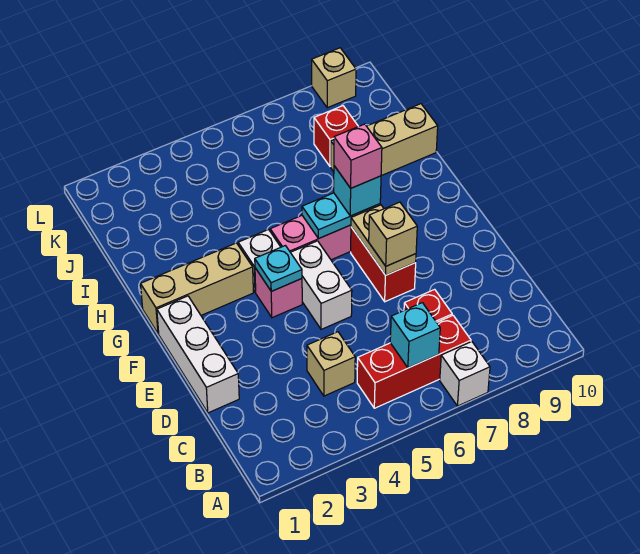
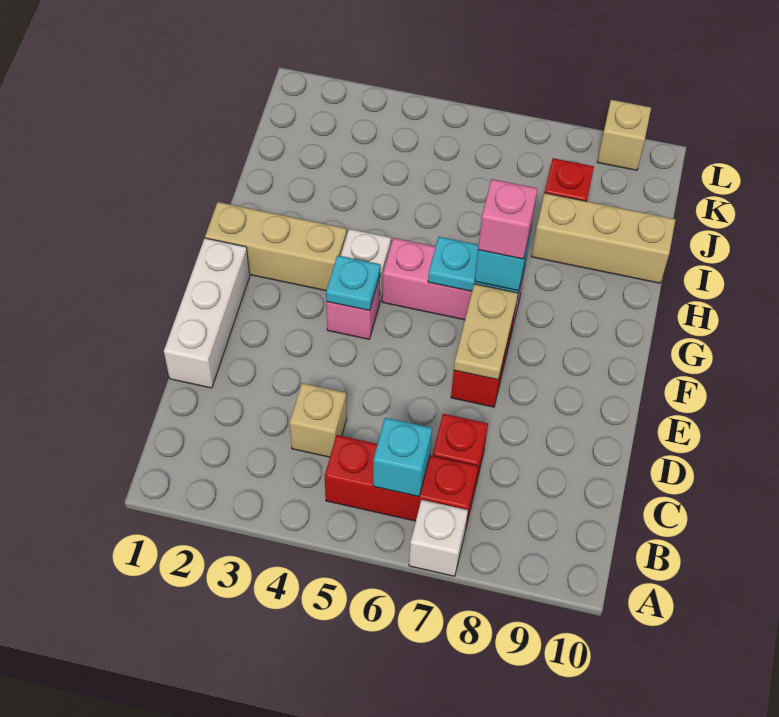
white 1x2 brick [291,241,352,329] -> none
tan 1x1 brick [369,202,417,266] -> none

